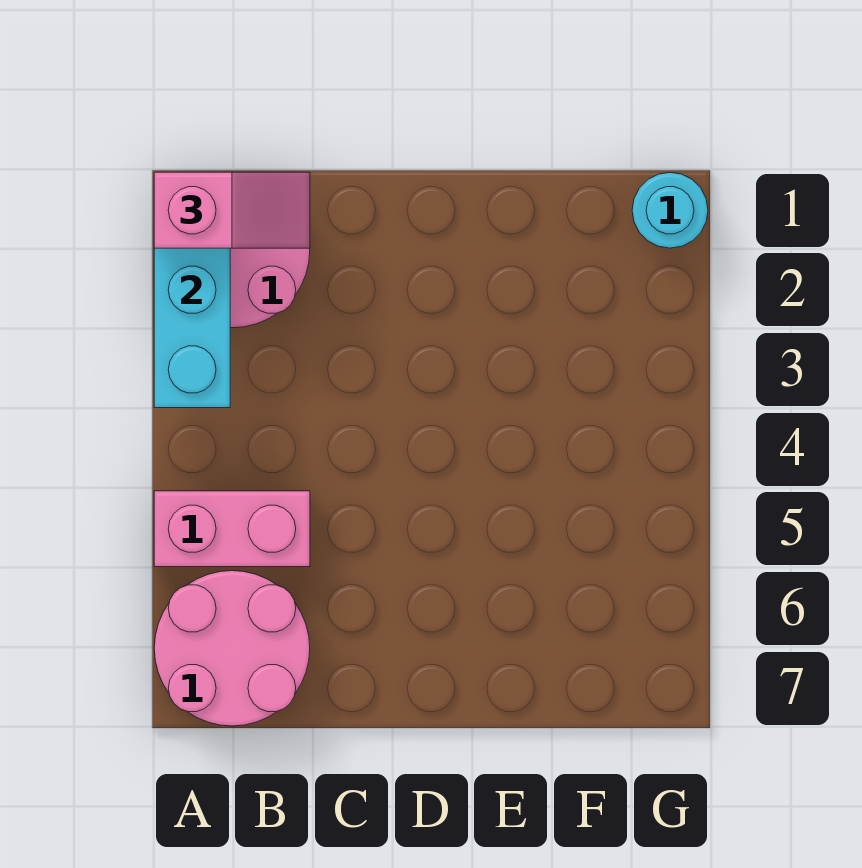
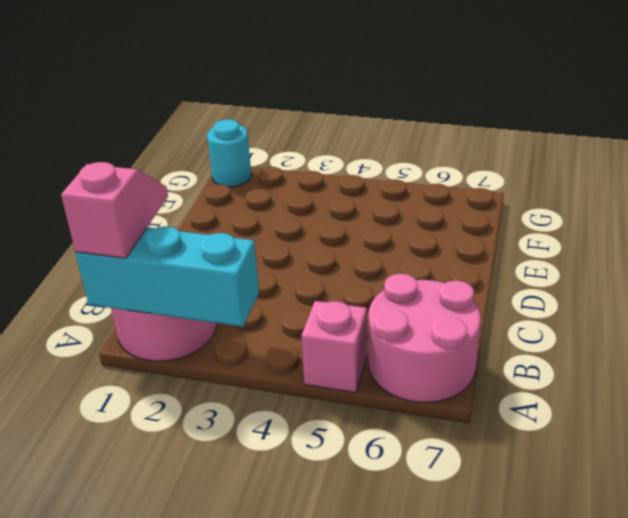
pink 1x2 brick [154,491,310,567] -> pink 1x1 brick [301,301,367,393]

